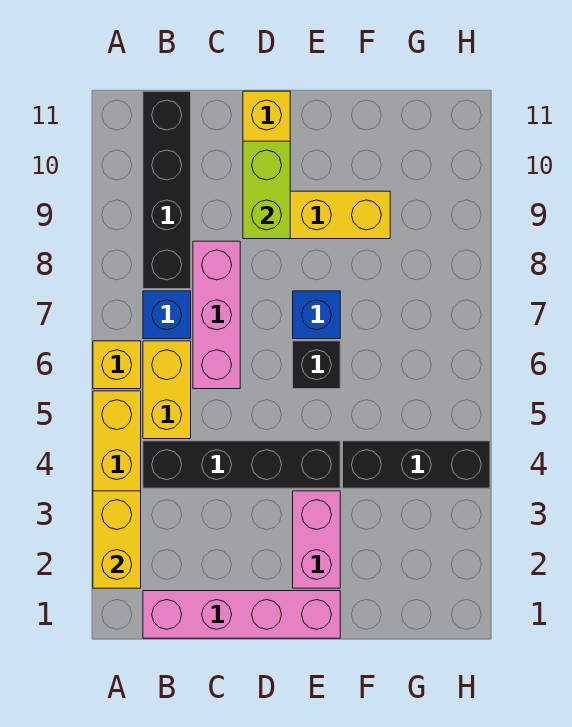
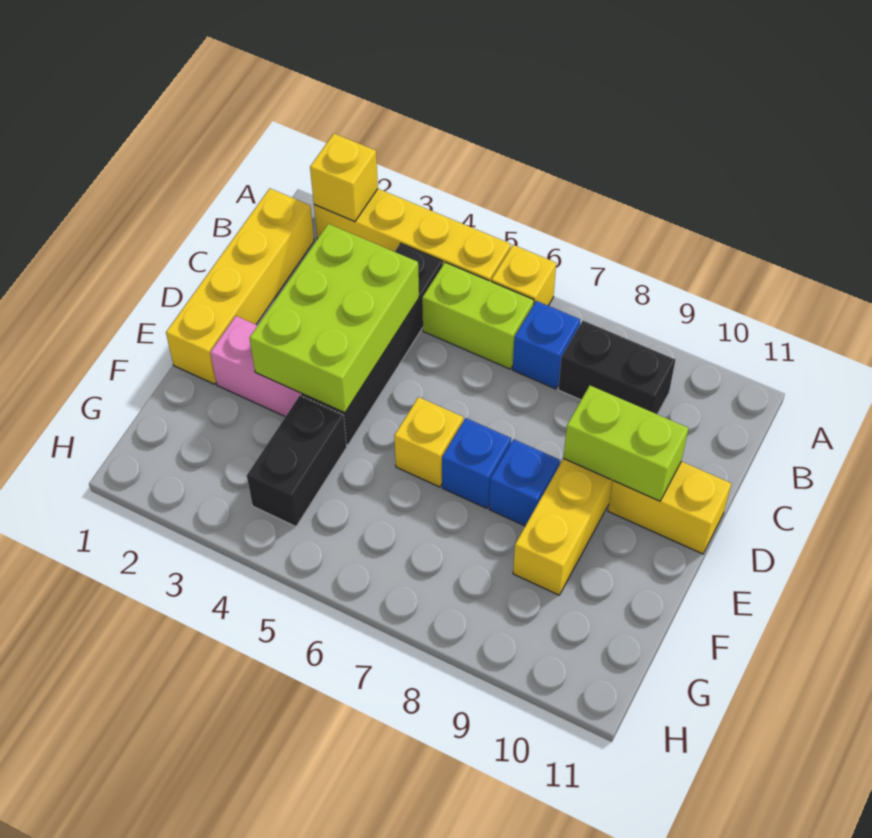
yellow 1x2 brick [93,491,141,588] -> yellow 1x1 brick [310,133,378,222]
pink 1x4 brick [143,591,340,638] -> yellow 1x4 brick [166,188,314,384]
yellow 1x2 brick [143,341,191,439] -> lime 1x2 brick [422,262,534,369]
black 1x4 brick [143,91,191,289] -> black 1x2 brick [558,321,675,414]
none -> lime 2x3 brick [250,224,419,413]
pink 1x3 brick [193,241,240,389] -> none
black 1x1 brick [293,341,340,389] -> yellow 1x1 brick [394,397,463,487]
none -> blue 1x1 brick [489,439,560,526]
black 1x3 brick [343,441,490,488] -> black 1x2 brick [247,395,347,526]

